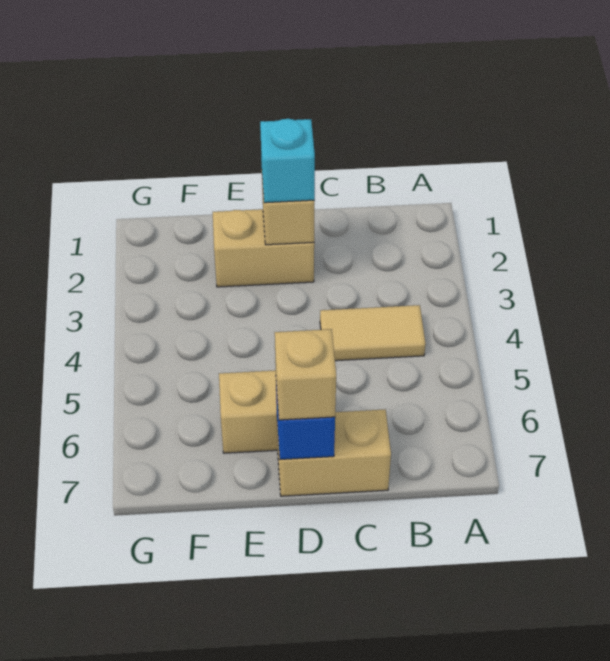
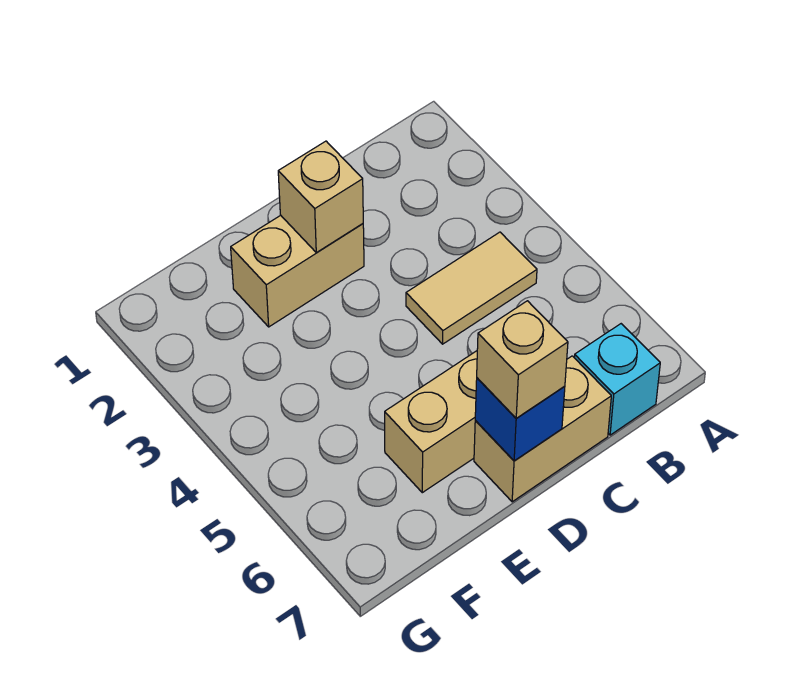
cyan 1x1 brick [260,119,315,203] -> cyan 1x1 brick moved to [574,324,660,435]

